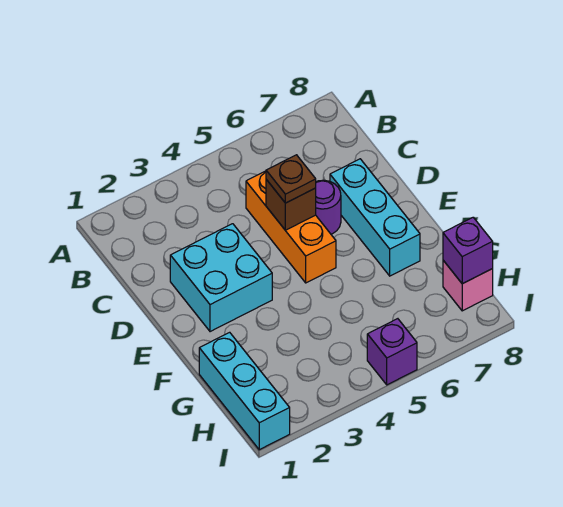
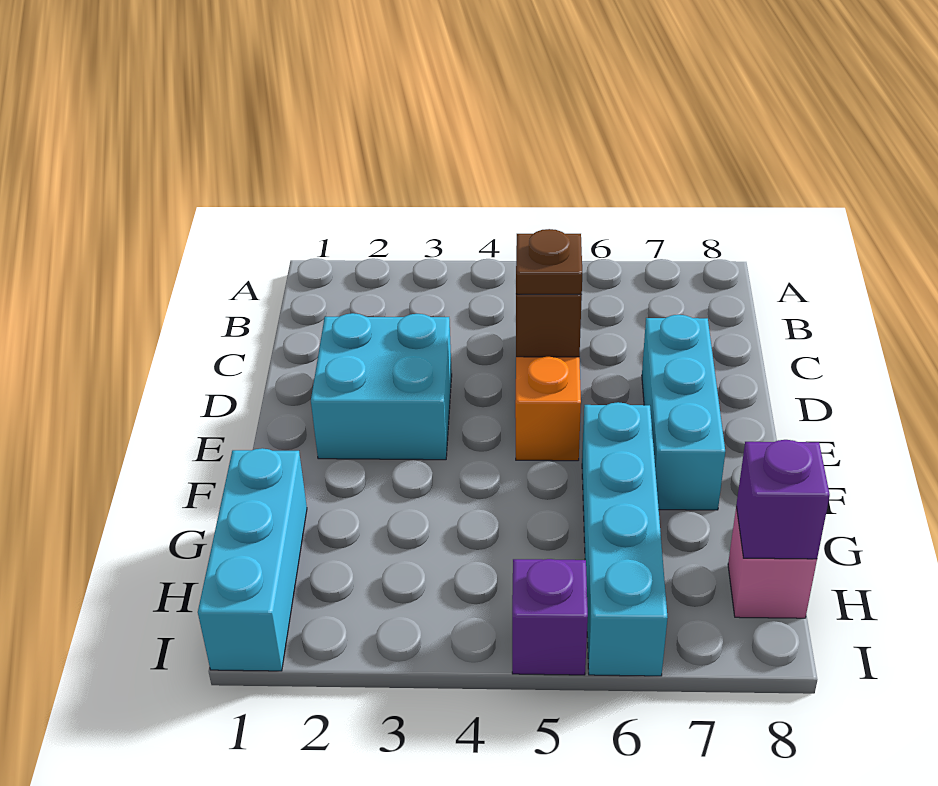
purple 1x1 round brick [316,180,341,234] -> none
none -> cyan 1x4 brick [582,402,668,676]

